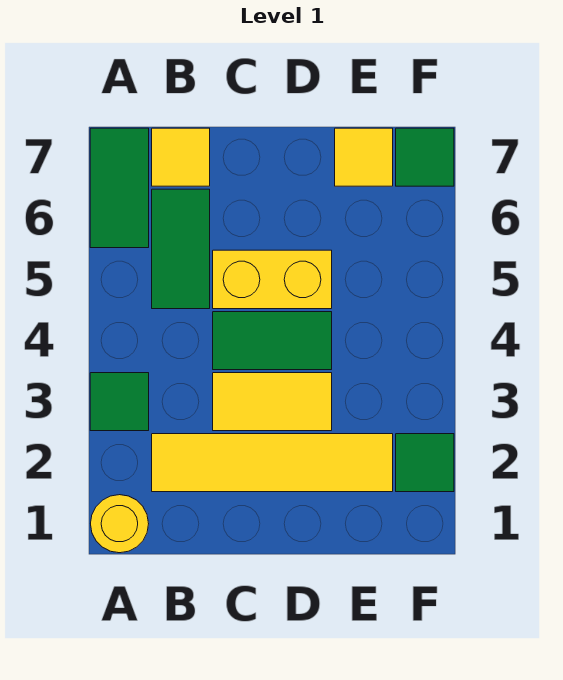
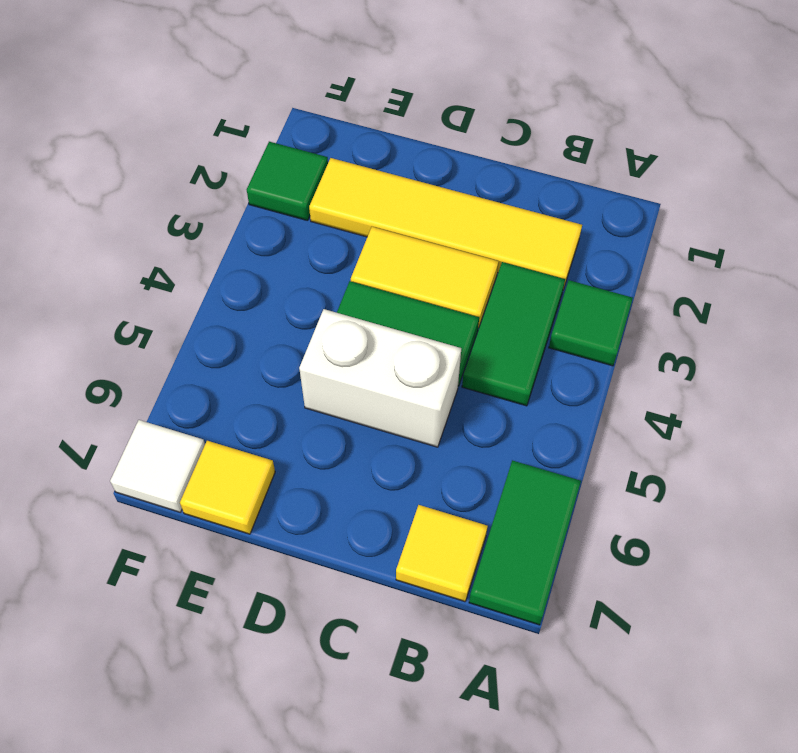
yellow 1x1 round brick [91,495,149,553] -> none
green 1x2 tile [152,189,210,309] -> green 1x2 tile moved to [462,262,565,406]
yellow 1x2 brick [213,250,332,309] -> white 1x2 brick [299,309,461,447]
green 1x1 tile [396,128,454,186] -> white 1x1 tile [110,420,205,512]

